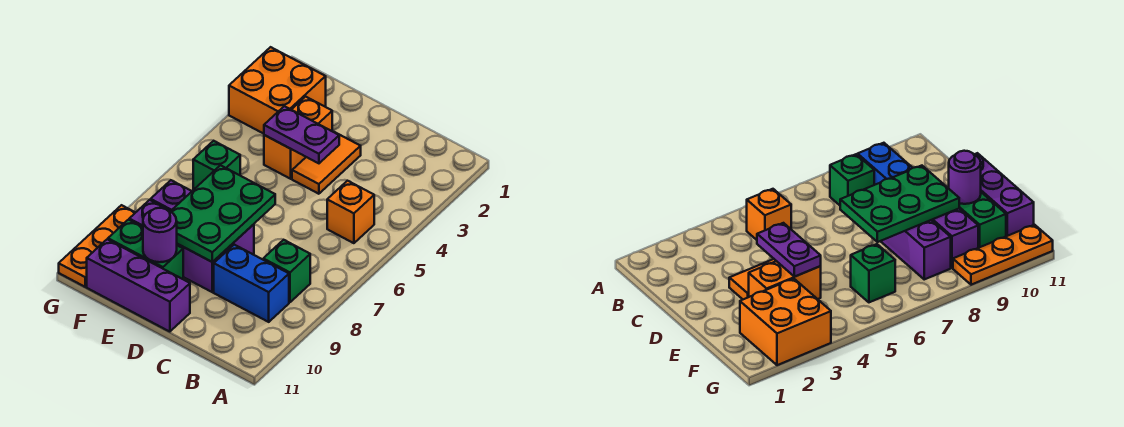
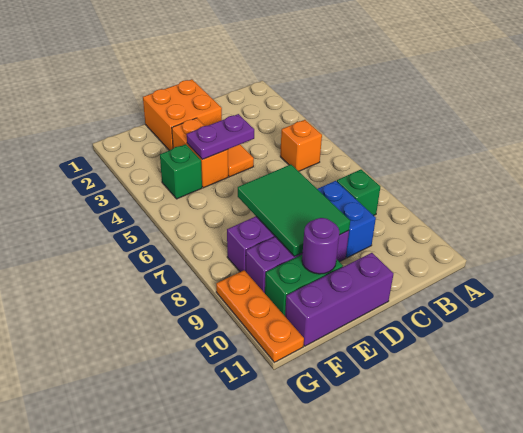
blue 1x2 brick [214,245,289,322] -> blue 1x2 brick turned to [318,181,376,258]
green 2x3 plate [170,165,275,262] -> green 2x3 tile [238,164,350,256]
orange 2x2 brick [229,47,326,134] -> orange 2x2 brick moved to [143,79,222,151]
green 1x1 brick [193,141,240,190] -> green 1x1 brick moved to [160,144,202,199]

